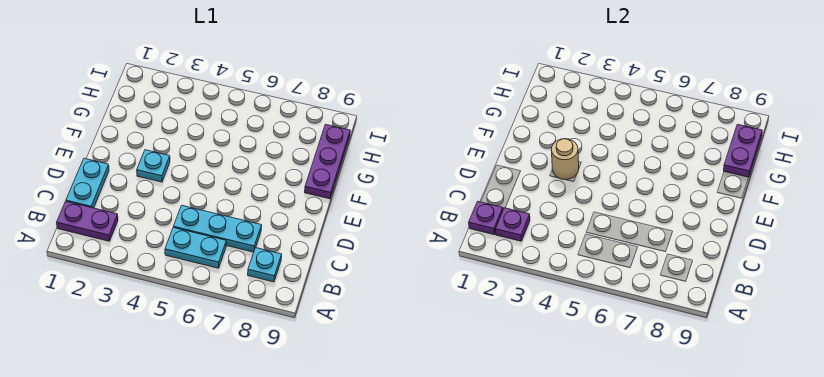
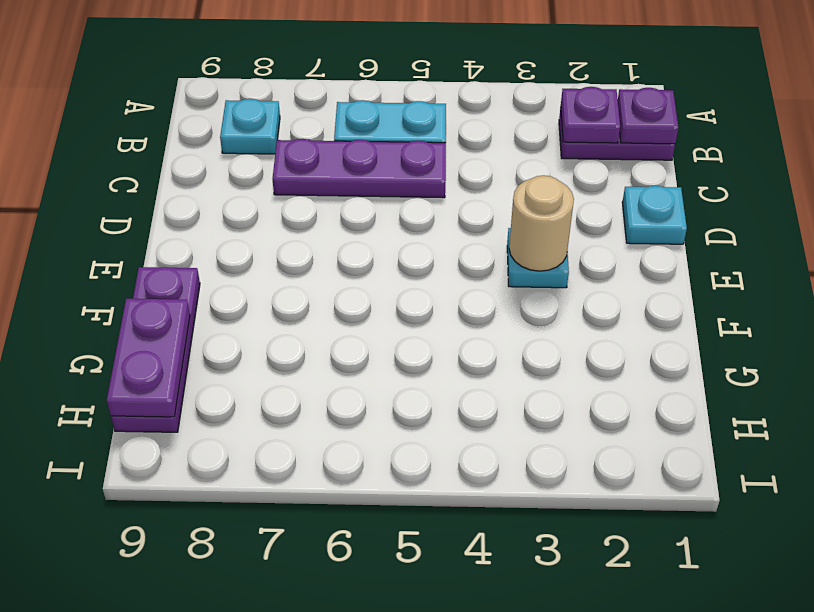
cyan 1x2 plate [66,158,109,208] -> cyan 1x1 plate [622,186,687,244]
cyan 1x3 plate [173,205,262,252] -> purple 1x3 plate [272,139,446,198]

